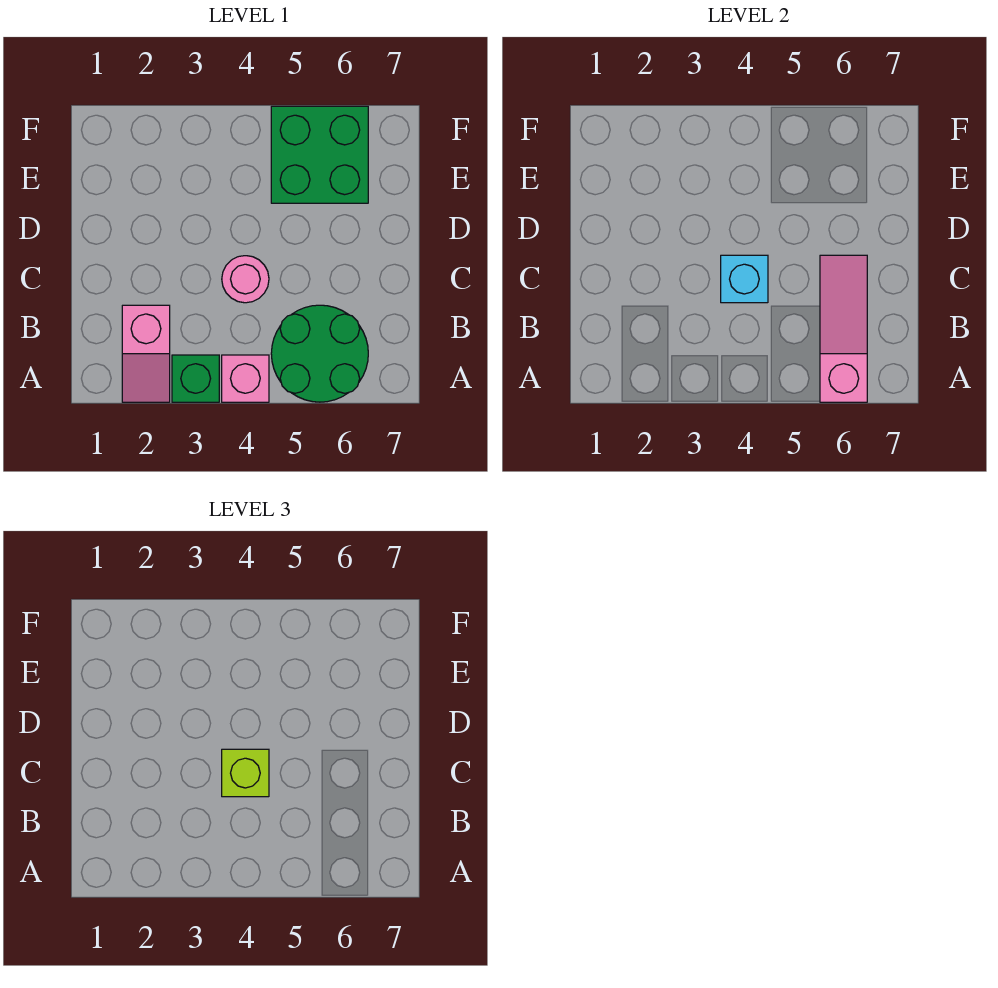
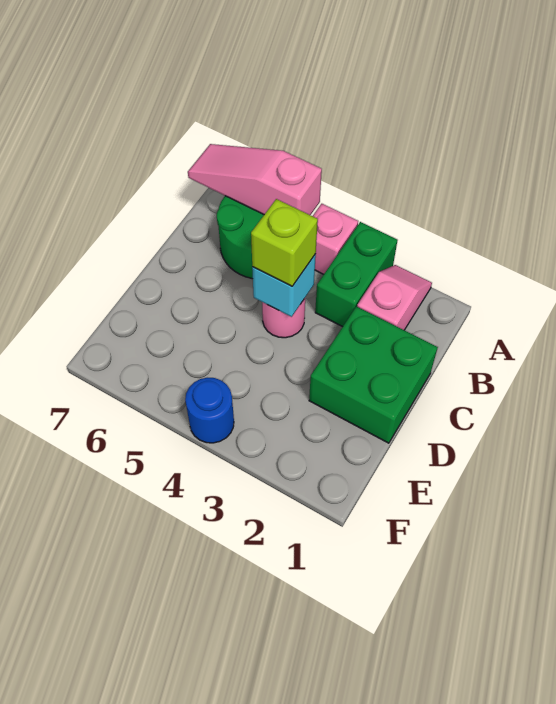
green 1x1 brick [172,355,219,402] -> green 1x2 brick [315,222,398,327]
pink 1x3 slope [820,255,867,402] -> pink 1x3 slope turned to [188,144,322,215]
green 2x2 brick [271,106,368,203] -> green 2x2 brick moved to [309,306,438,443]
none -> blue 1x1 round brick [185,378,234,443]

